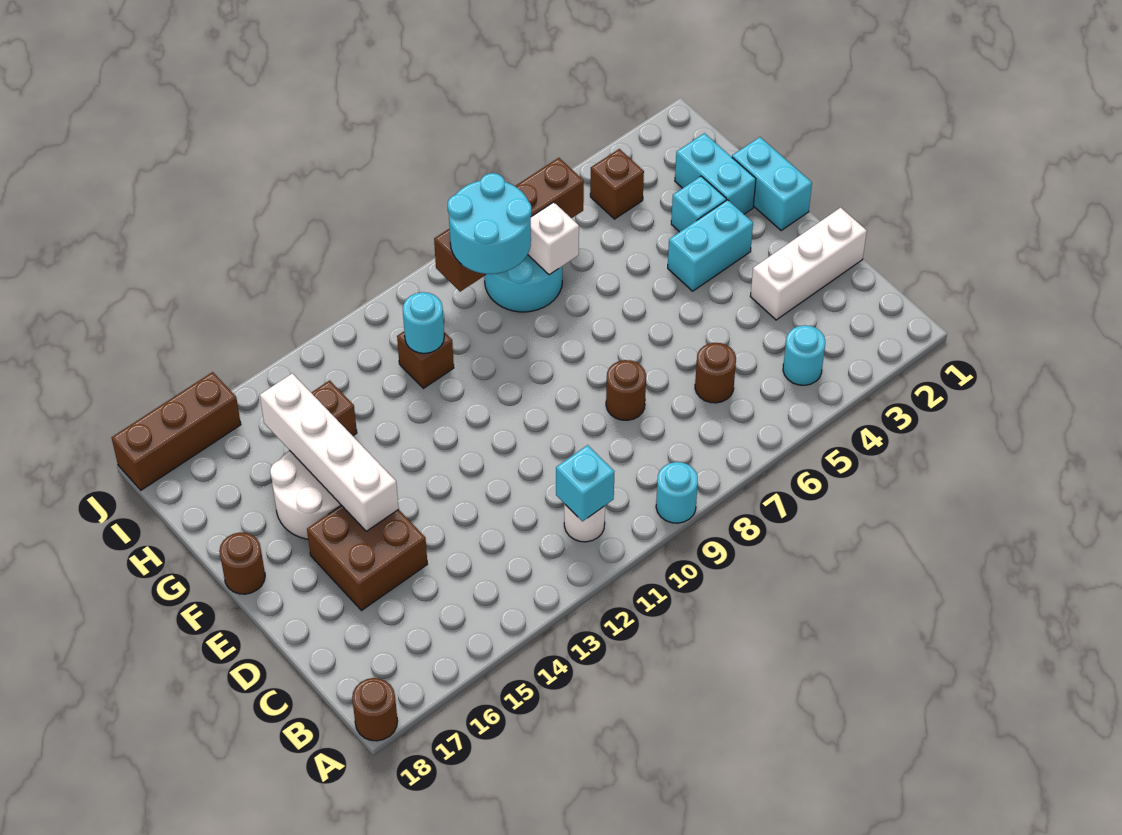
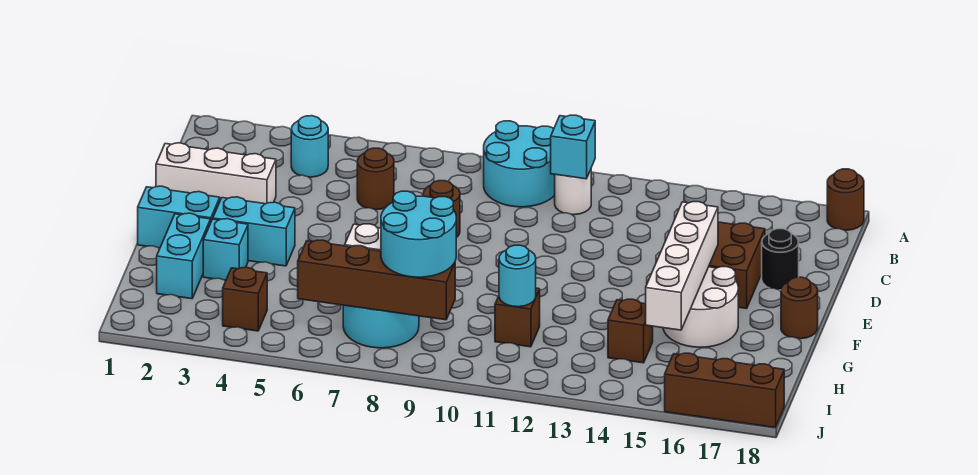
cyan 1x1 round brick [656,462,698,523] -> cyan 2x2 round brick [484,121,555,207]
none -> black 1x1 round brick [762,229,799,290]
cyan 1x2 brick [732,137,812,231] -> cyan 1x2 brick turned to [138,186,220,248]

